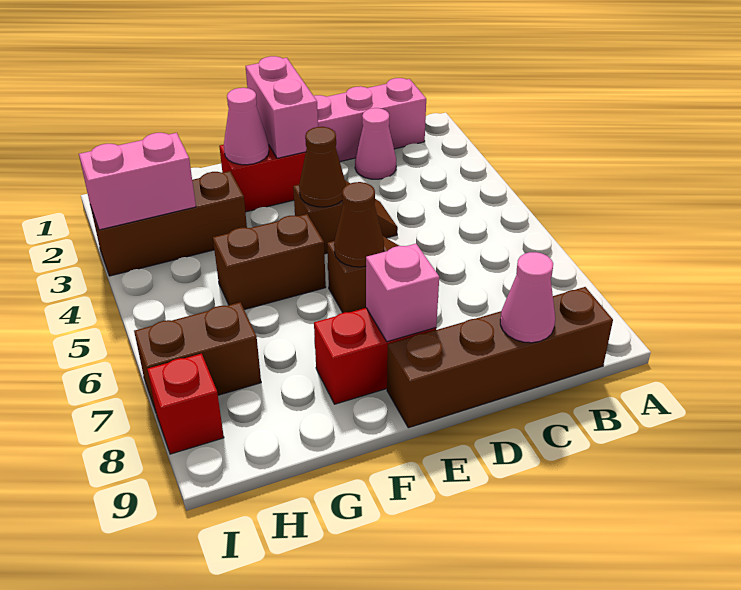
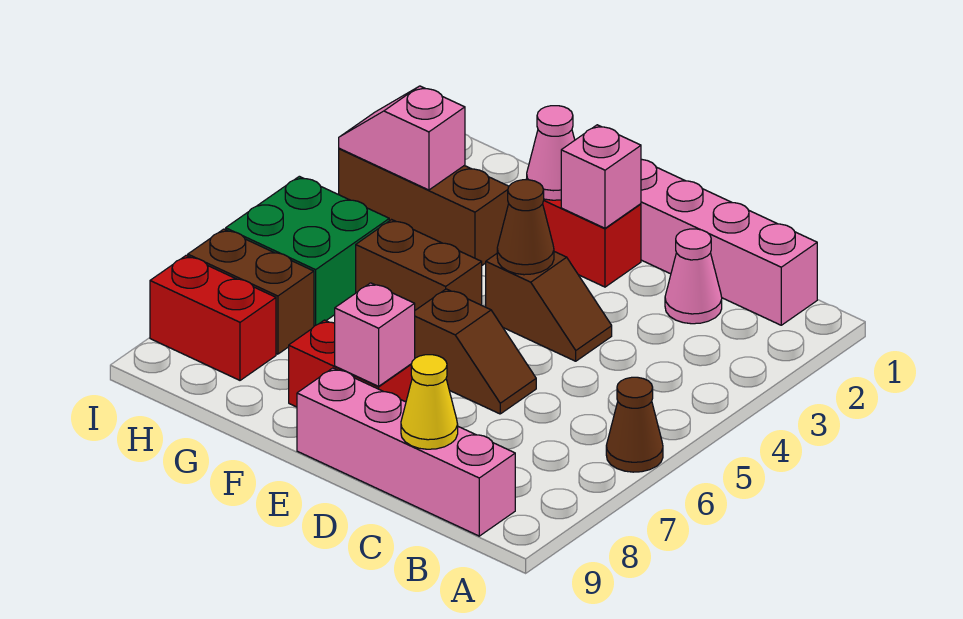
brown 1x4 brick [387,287,613,428] -> pink 1x4 brick [297,368,515,536]
pink 1x1 cone [500,252,555,343] -> yellow 1x1 cone [401,355,458,449]
pink 1x2 brick [246,56,318,158] -> pink 1x1 brick [561,125,641,228]
brown 1x1 cone [334,182,384,267] -> brown 1x1 cone moved to [606,377,663,472]
pink 1x2 brick [79,133,196,230] -> pink 1x2 slope [339,86,465,190]
none -> green 2x2 brick [226,176,389,326]
red 1x1 brick [147,354,224,454] -> red 1x2 brick [150,256,276,380]

